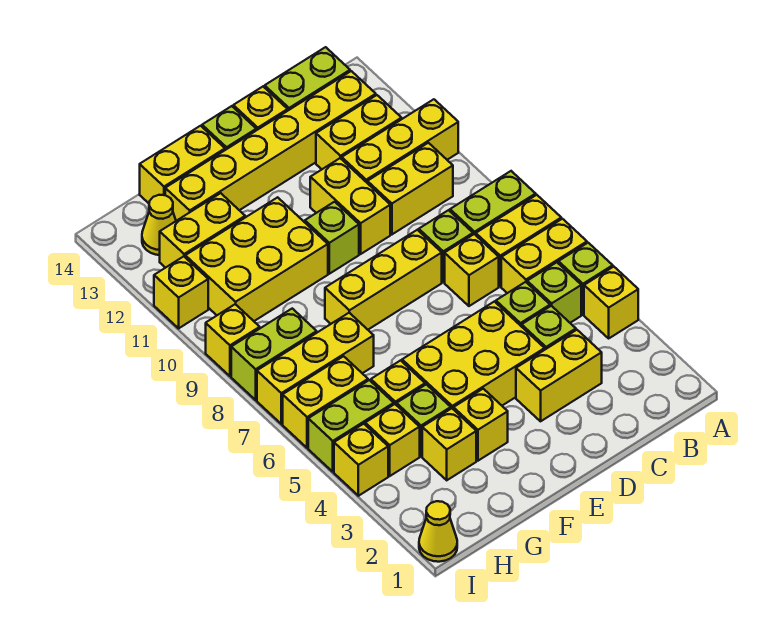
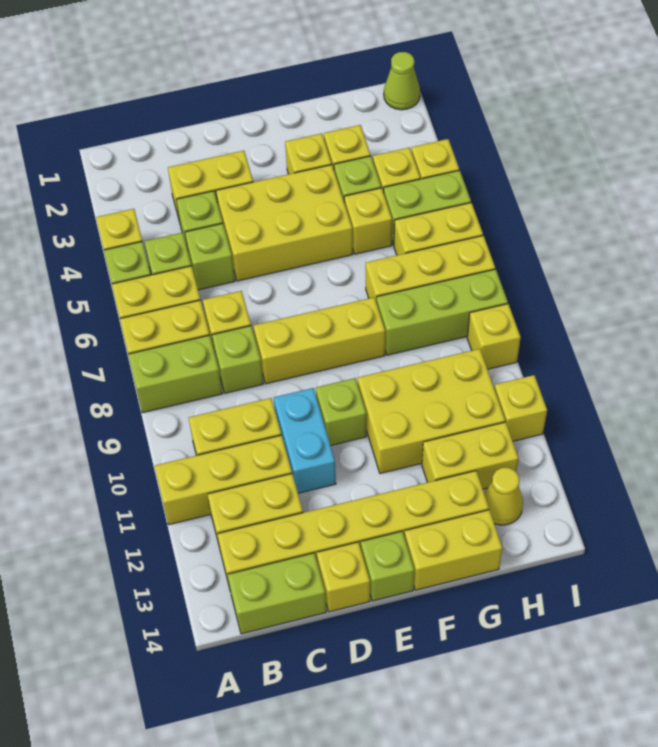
yellow 1x2 brick [310,158,390,254] -> cyan 1x2 brick [274,388,336,493]
lime 1x2 brick [231,309,317,400] -> lime 1x3 brick [377,269,508,355]
yellow 1x1 cone [419,501,457,562] -> lime 1x1 cone [384,52,420,110]

